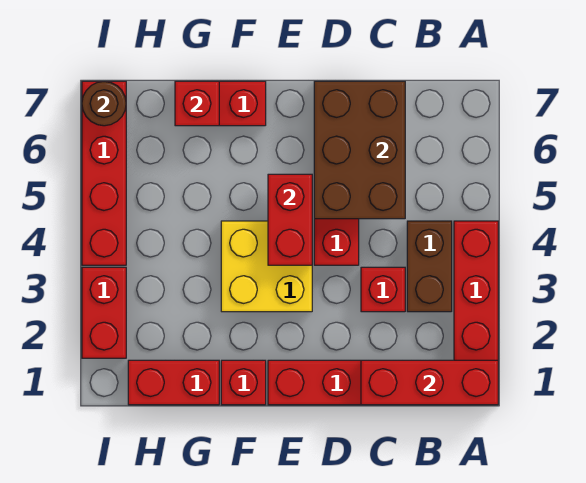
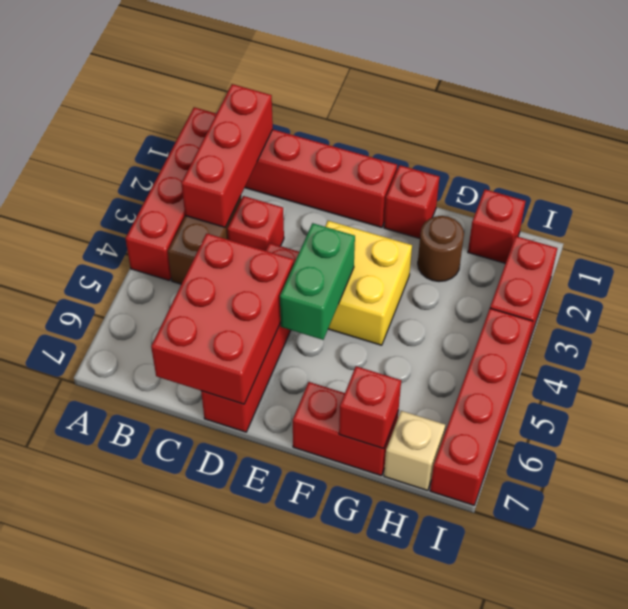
red 1x3 brick [361,360,498,405] -> red 1x3 brick turned to [181,84,273,227]
brown 2x3 brick [314,81,405,219] -> red 2x3 brick [151,233,294,404]
red 1x2 brick [268,174,312,265] -> green 1x2 brick [280,223,355,340]
red 1x2 brick [128,360,219,405] -> red 1x1 brick [468,189,525,263]
none -> tan 1x1 brick [384,411,445,490]
brown 1x1 round brick [82,81,126,126] -> brown 1x1 round brick moved to [418,216,464,282]

